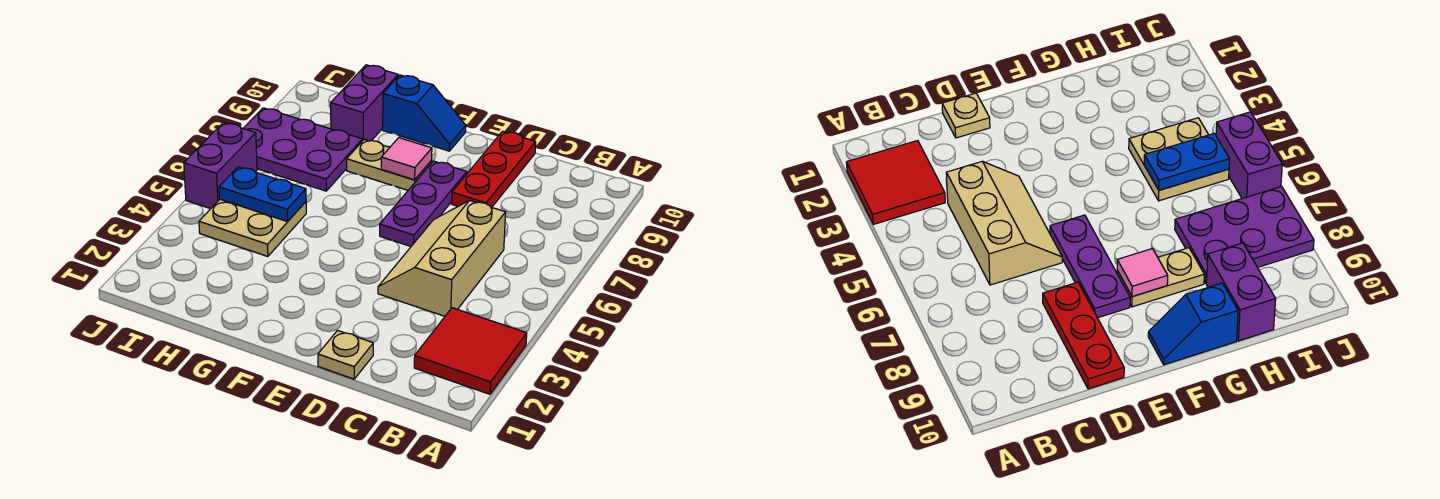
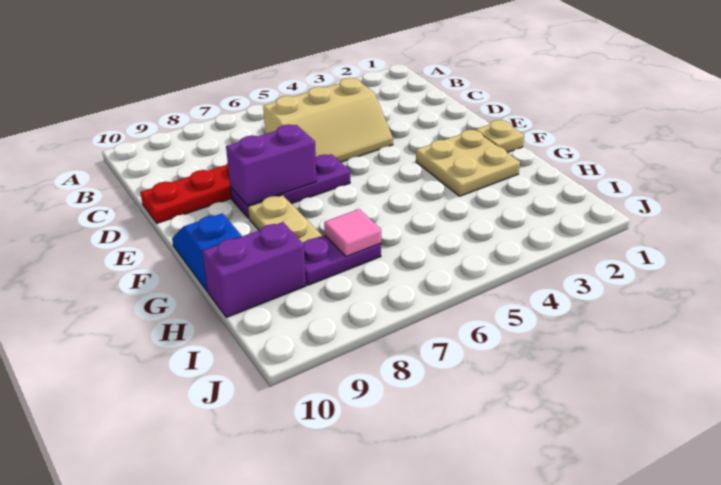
red 2x2 tile [414,308,527,394] -> none
tan 1x1 plate [318,330,373,379] -> tan 1x1 plate moved to [476,120,524,153]
pink 1x1 tile [381,138,432,180] -> pink 1x1 tile moved to [324,209,381,257]
tan 2x2 plate [199,199,306,257] -> tan 2x2 plate moved to [416,130,520,196]
blue 1x2 plate [219,167,306,222] -> none
purple 2x3 plate [243,108,362,191] -> purple 1x2 plate [303,236,381,285]
purple 1x2 brick [184,122,257,209] -> purple 1x2 brick moved to [226,125,317,205]

